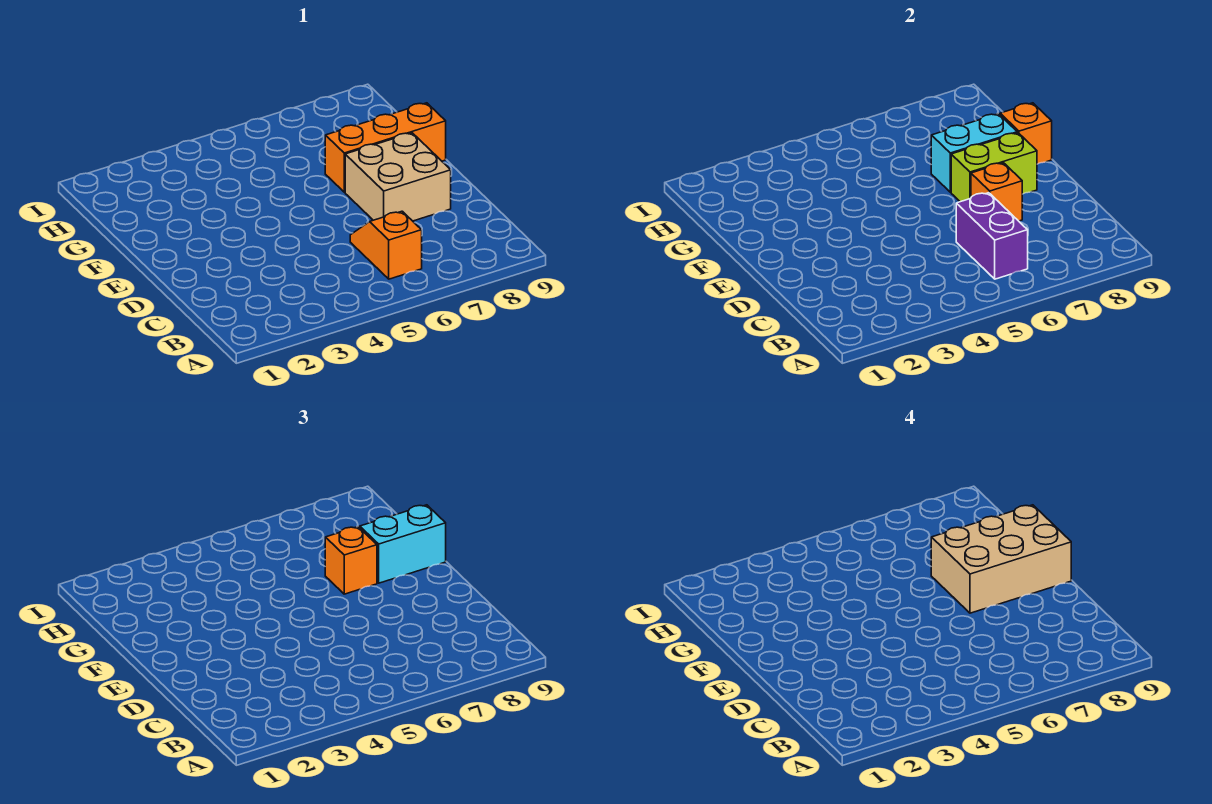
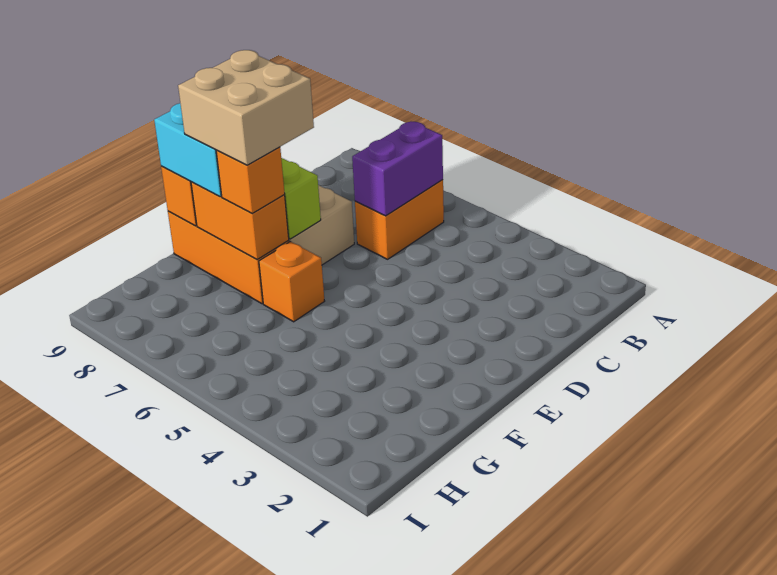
orange 1x2 slope [350,211,422,279] -> orange 1x2 brick [355,180,444,259]
orange 1x1 brick [971,163,1022,221] -> orange 1x1 brick moved to [259,241,324,322]
tan 2x3 brick [931,505,1071,613] -> tan 2x2 brick [178,50,314,165]
cyan 1x2 brick [931,114,1017,192] -> orange 1x2 brick [191,182,289,259]

